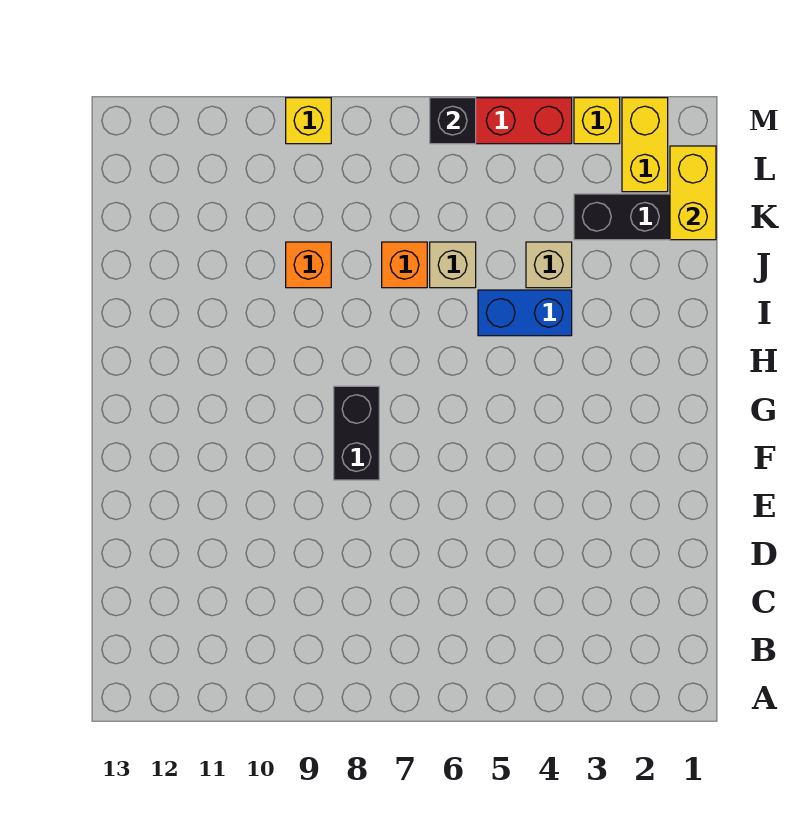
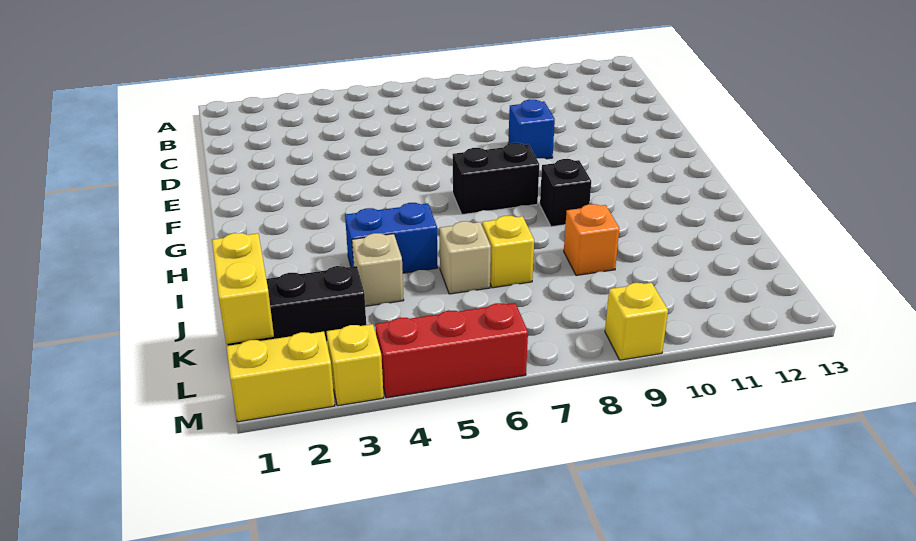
none -> blue 1x1 brick [508,99,555,159]
black 1x2 brick [334,386,379,480] -> black 1x2 brick turned to [453,143,539,214]
orange 1x1 brick [382,242,427,288] -> yellow 1x1 brick [482,216,534,288]
yellow 1x2 brick [622,98,668,192] -> yellow 1x2 brick turned to [226,331,335,422]
black 1x1 brick [430,98,476,144] -> black 1x1 brick moved to [540,159,591,227]

